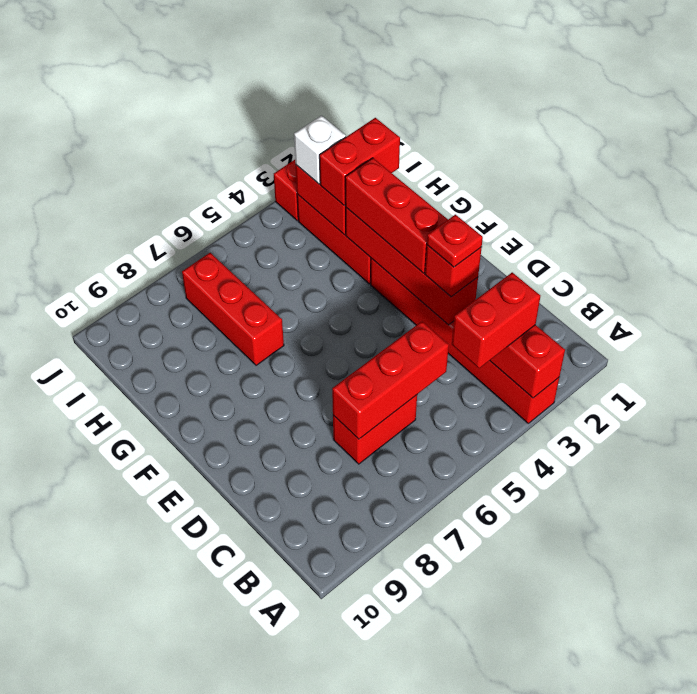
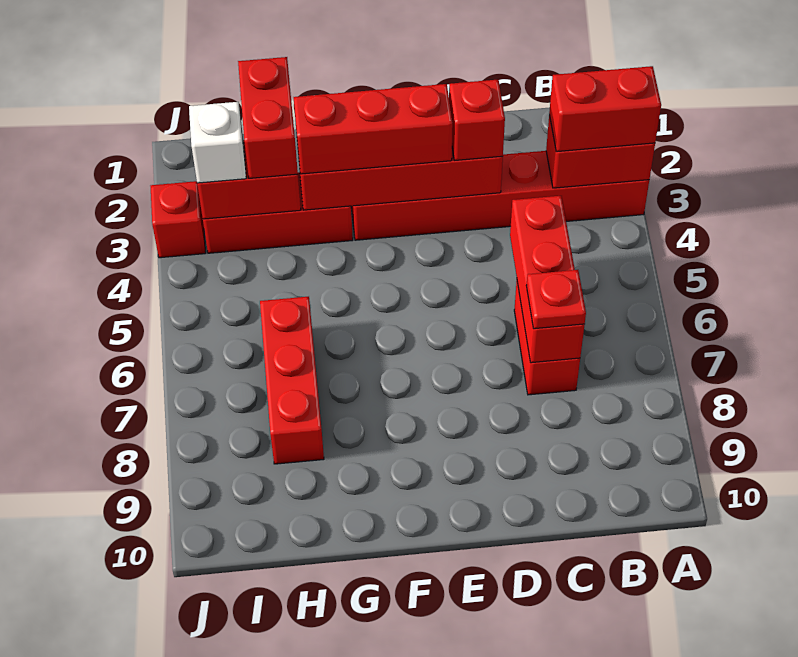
red 1x2 brick [452,272,540,368] -> red 1x2 brick turned to [549,66,661,152]
red 1x1 plate [427,215,483,267] -> red 1x1 plate moved to [526,270,586,329]
red 1x3 brick [182,253,284,365] -> red 1x3 brick turned to [260,297,324,464]

